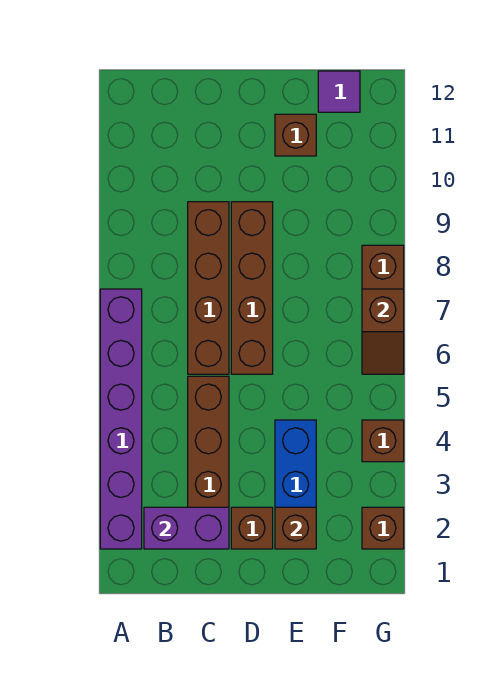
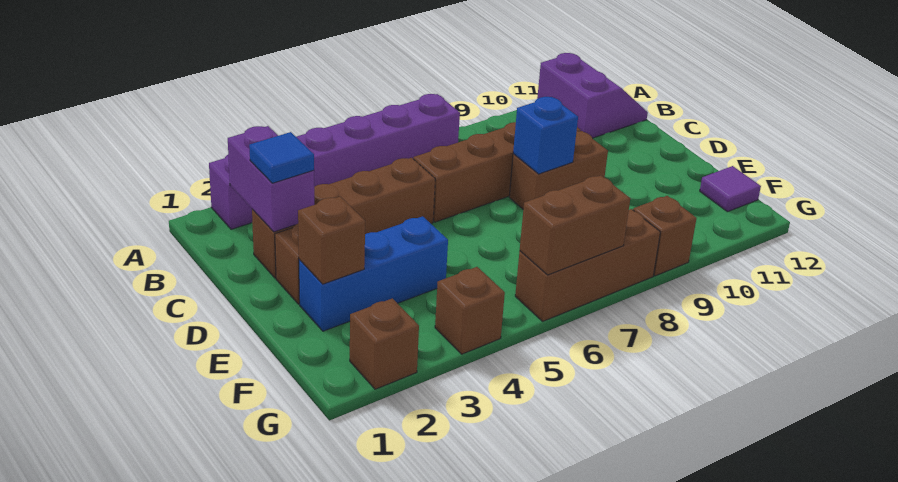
none -> purple 2x2 slope [537,53,648,138]
none -> blue 1x1 tile [249,132,314,183]
brown 1x4 brick [231,202,273,374] -> brown 1x2 brick [509,131,608,209]
none -> blue 1x1 brick [513,97,578,174]
brown 1x1 brick [275,114,316,156] -> brown 1x1 brick moved to [633,196,696,276]
brown 1x2 slope [362,289,404,374] -> brown 1x2 brick [520,175,630,275]

